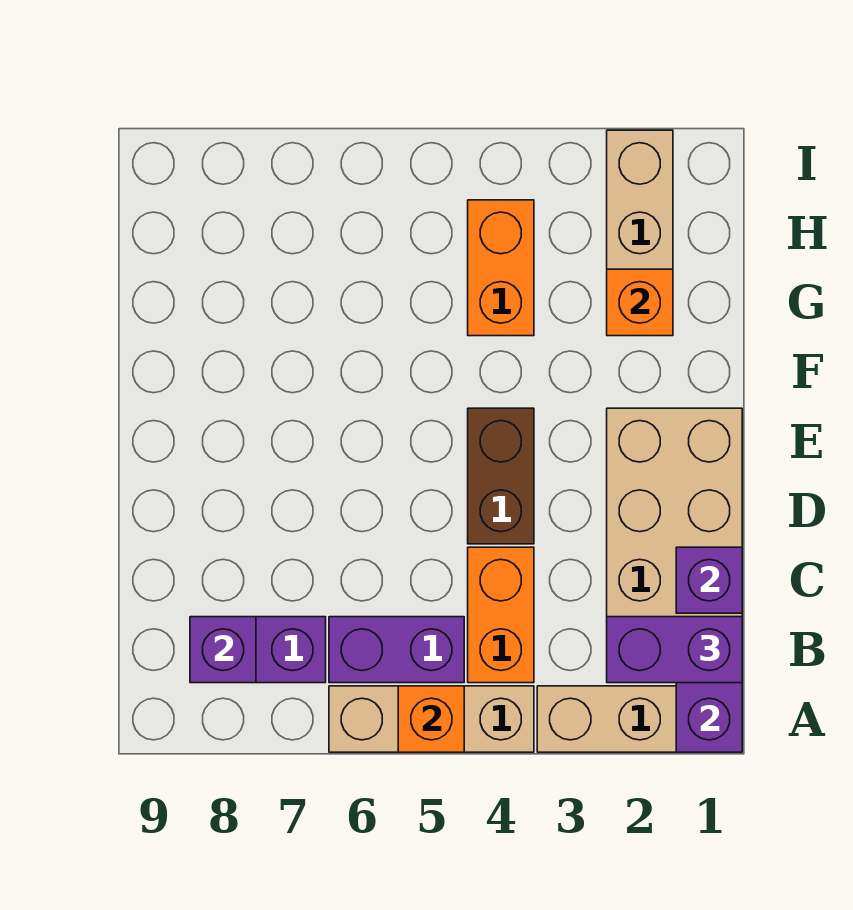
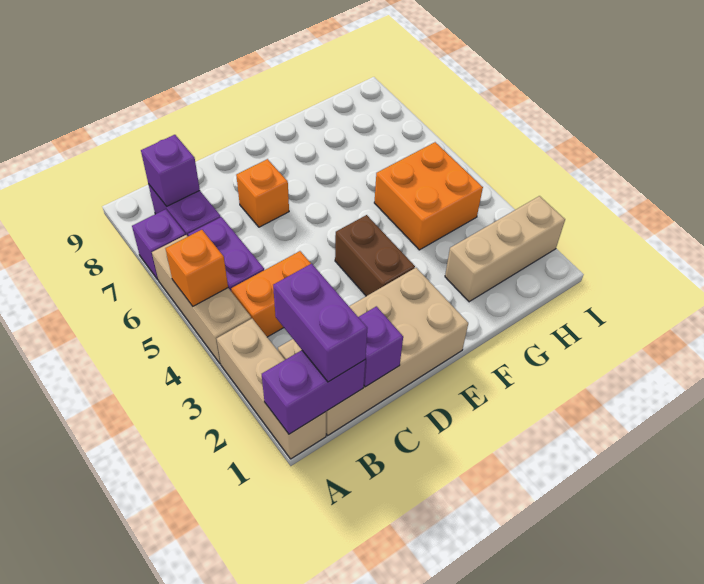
none -> purple 1x1 brick [132,209,185,280]
brown 1x2 brick [468,408,534,544] -> brown 1x2 brick turned to [335,215,415,296]
orange 1x1 brick [607,269,673,336] -> orange 1x1 brick moved to [236,159,289,227]
orange 1x2 brick [468,200,534,336] -> orange 2x2 brick [374,142,483,250]

